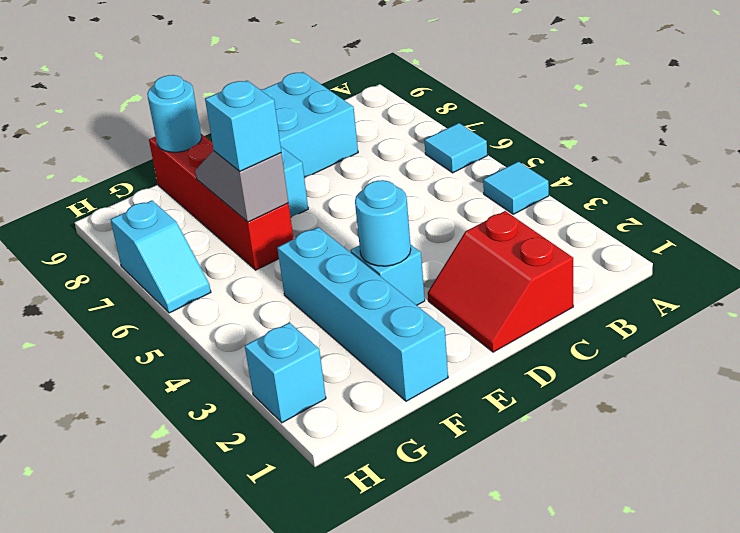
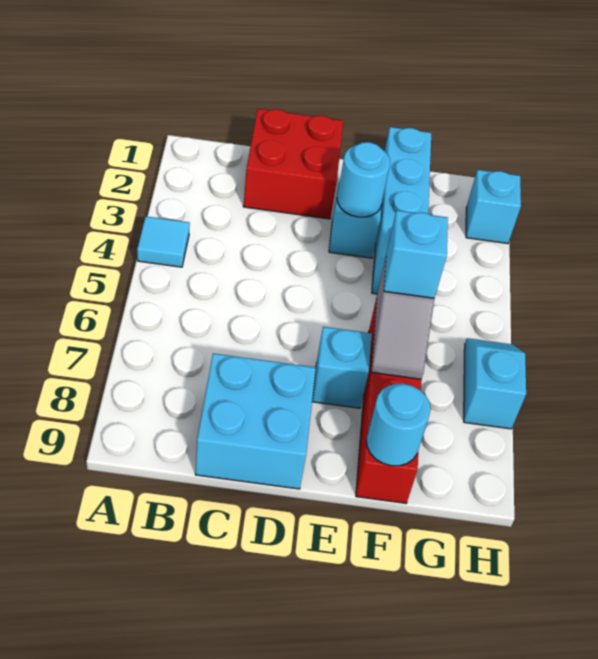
cyan 1x1 tile [424,123,487,173] -> none
red 2x2 slope [428,211,573,352] -> red 2x2 brick [243,109,343,219]

